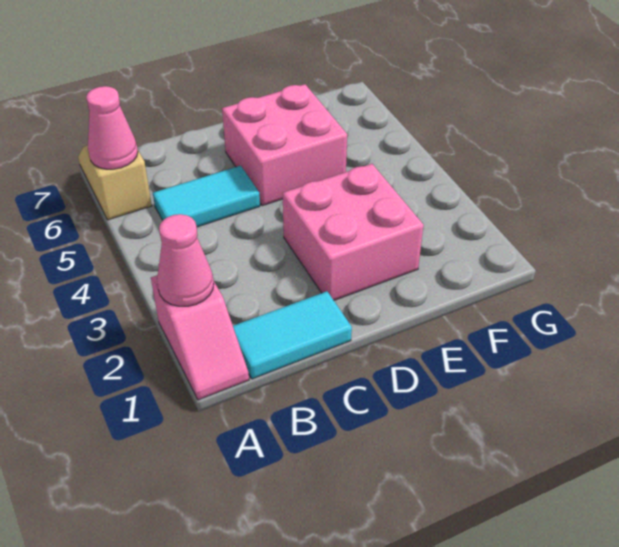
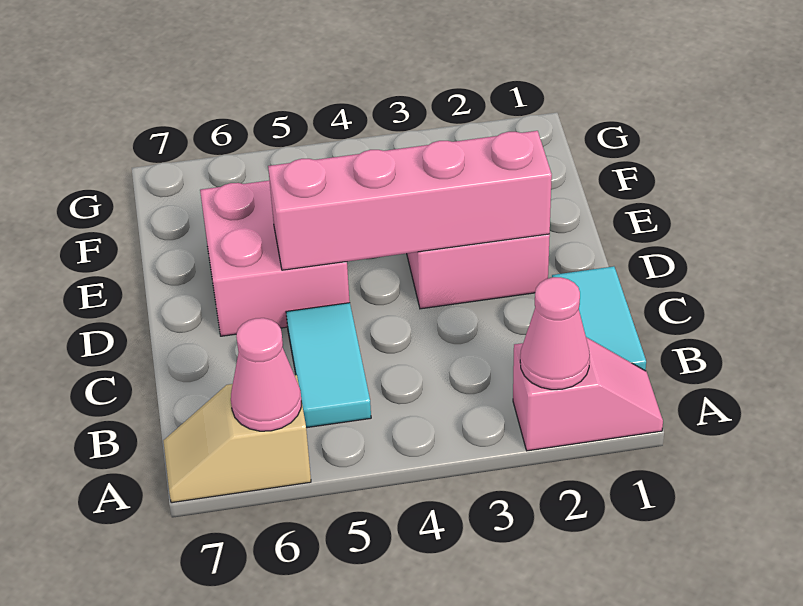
none -> pink 1x4 brick [268,131,552,270]

